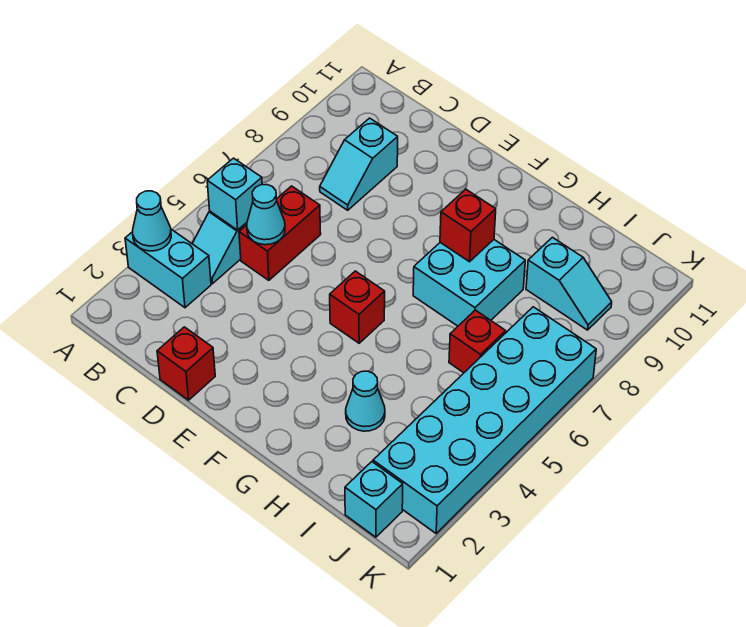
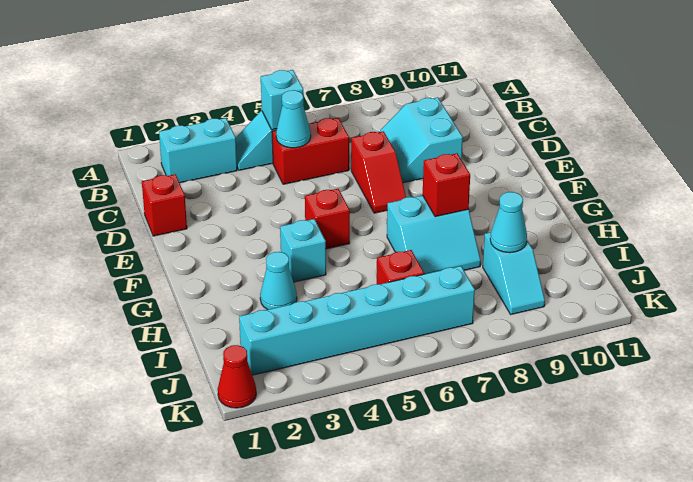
cyan 1x2 brick [125,229,211,308] -> cyan 1x2 brick turned to [159,118,237,183]
cyan 1x1 cone [133,191,171,251] -> cyan 1x1 cone moved to [490,192,527,253]
cyan 1x2 slope [320,118,398,210] -> cyan 2x2 slope [379,97,463,183]
none -> red 1x2 slope [351,131,406,213]
cyan 2x2 brick [413,240,525,326] -> cyan 2x2 slope [387,195,481,274]
cyan 1x1 brick [345,462,403,537] -> cyan 1x1 brick moved to [280,219,326,282]
cyan 2x6 brick [373,307,596,533] -> cyan 1x6 brick [239,266,475,375]
none -> red 1x1 cone [218,345,256,408]

